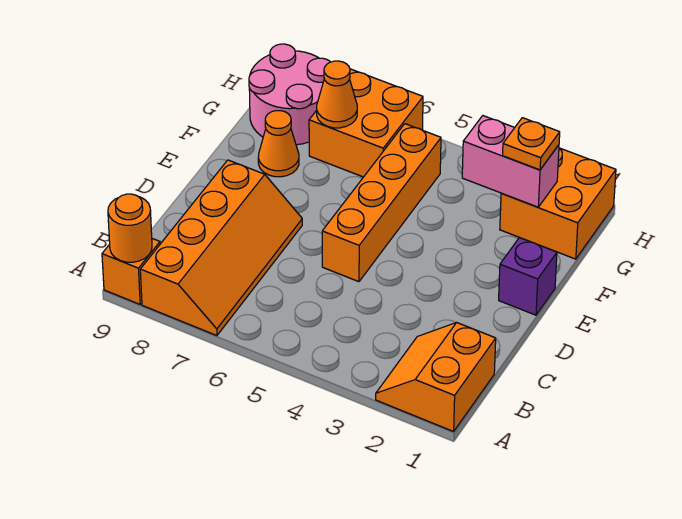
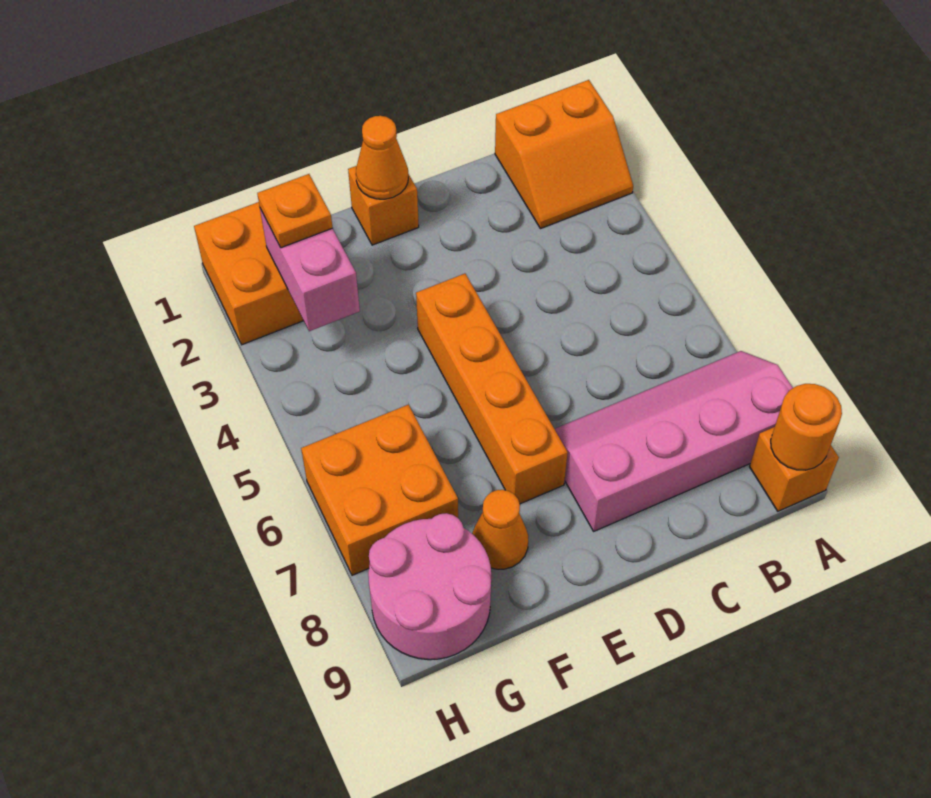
orange 2x4 slope [140,160,302,336] -> pink 2x4 slope [555,351,793,531]
orange 1x4 brick [322,124,441,282] -> orange 1x4 brick turned to [416,274,568,504]
purple 1x1 brick [499,238,557,315] -> orange 1x1 brick [348,166,419,245]
orange 1x1 cone [317,61,357,128] -> orange 1x1 cone moved to [356,116,408,199]

